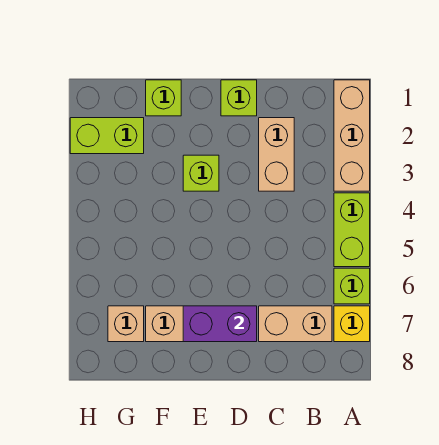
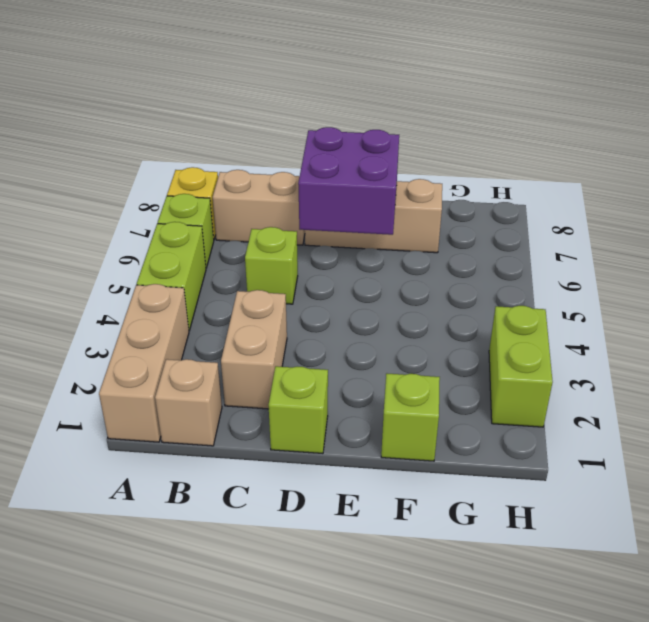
purple 1x2 brick [183,306,257,342] -> purple 2x2 brick [298,127,399,235]
lime 1x1 brick [183,155,219,191] -> lime 1x1 brick moved to [245,227,298,304]
lime 1x2 brick [70,118,144,154] -> lime 1x2 brick turned to [489,306,553,427]
tan 1x1 brick [108,306,144,342] -> tan 1x1 brick moved to [155,359,222,446]

